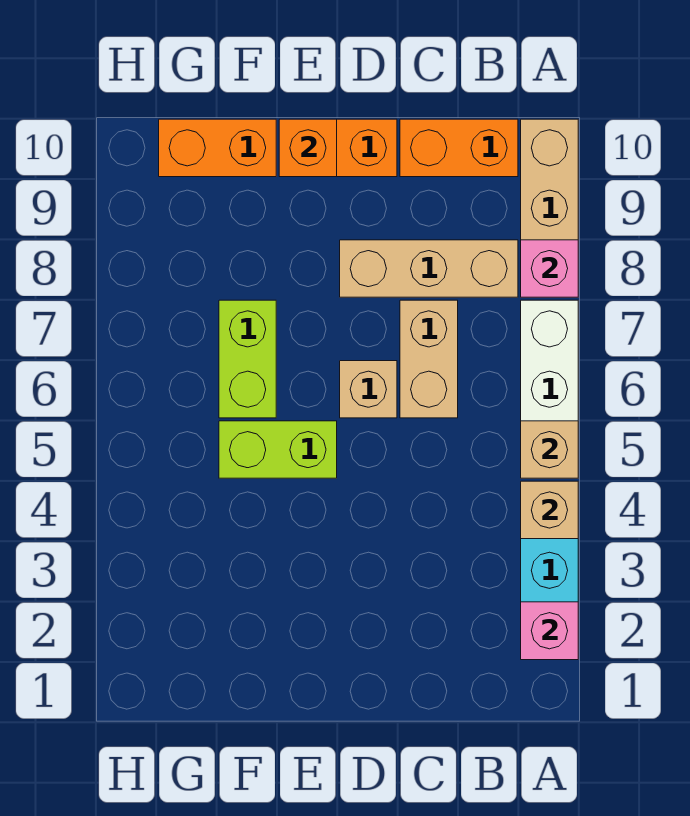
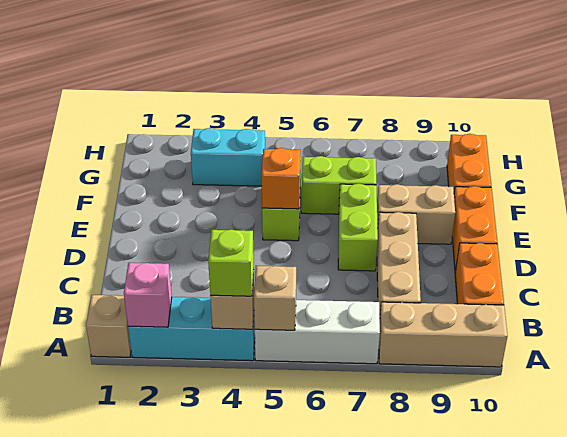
none -> lime 1x1 brick [208,229,254,296]
pink 1x1 brick [521,240,578,297] -> none
tan 1x2 brick [400,300,458,418] -> tan 1x2 brick moved to [377,184,455,244]
tan 1x1 brick [340,361,397,418] -> tan 1x1 brick moved to [86,295,131,357]
none -> lime 1x2 brick [338,183,378,271]
orange 1x1 brick [279,119,337,177] -> orange 1x1 brick moved to [262,148,300,209]
none -> cyan 1x2 brick [191,128,265,186]

